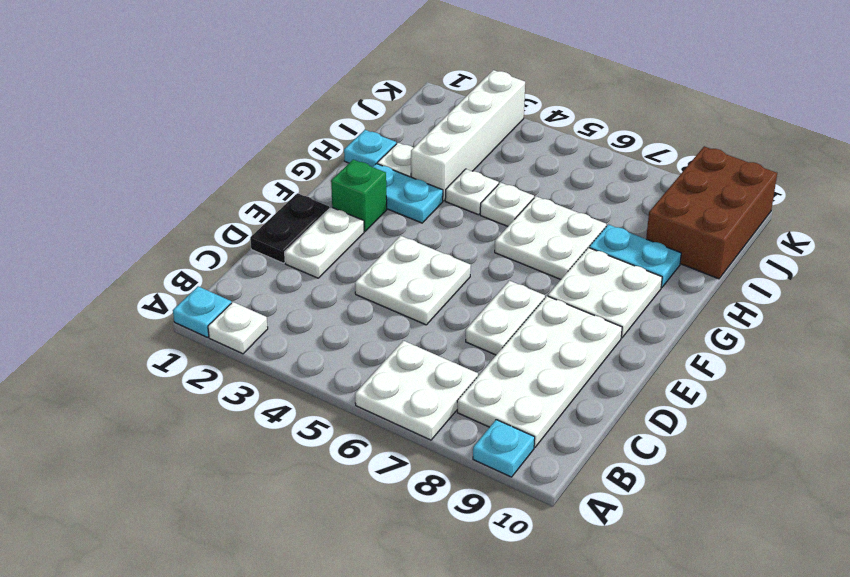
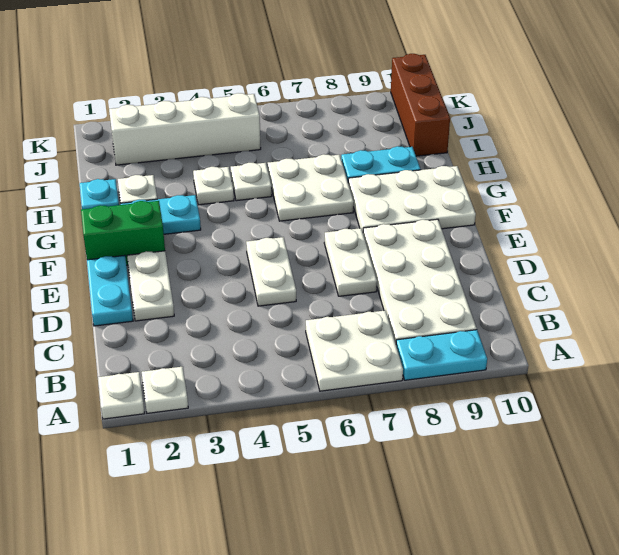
cyan 1x1 plate [173,286,231,337] -> white 1x1 plate [98,372,144,419]
cyan 1x1 plate [473,420,535,477] -> cyan 1x2 plate [396,330,487,380]
black 1x2 plate [250,193,330,263] -> cyan 1x2 plate [87,255,133,326]
white 2x2 plate [355,236,471,325] -> white 1x2 plate [246,237,296,306]
green 1x1 brick [331,160,387,231] -> green 1x2 brick [81,201,165,265]
white 2x2 plate [548,248,662,338] -> white 2x3 plate [348,166,476,231]
white 1x4 brick [411,70,525,201] -> white 1x4 brick turned to [109,93,261,165]
brown 2x3 brick [646,146,777,279] -> brown 1x3 brick [391,54,450,156]

